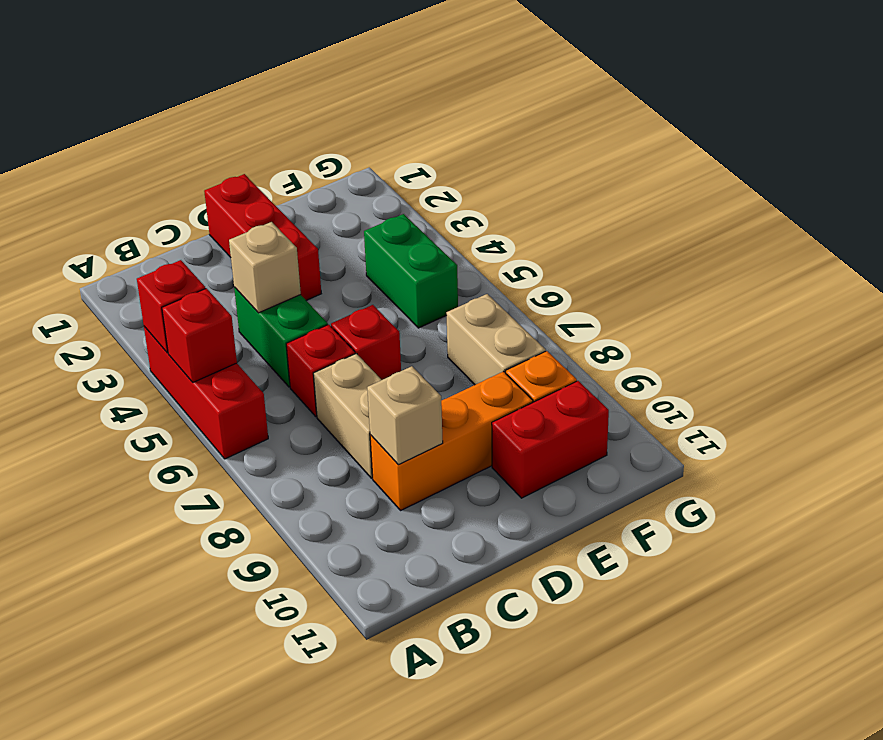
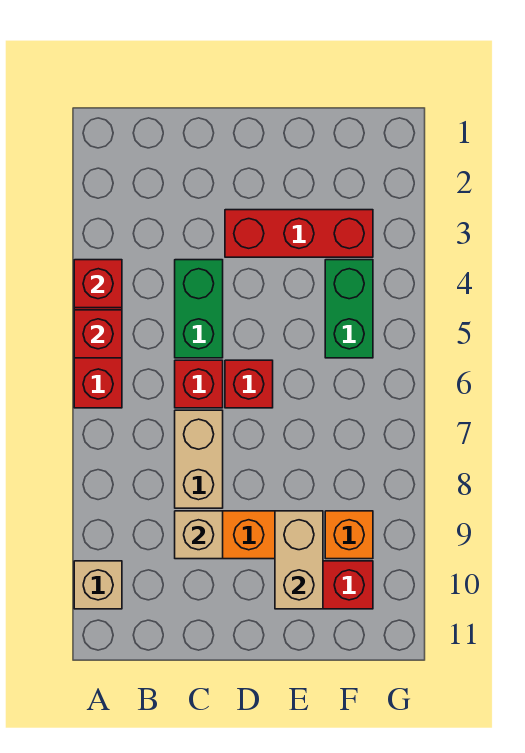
tan 1x1 brick [229,222,301,313] -> tan 1x1 brick moved to [74,561,122,609]
red 1x3 brick [204,174,321,300] -> red 1x3 brick turned to [225,210,373,257]
tan 1x2 brick [447,294,546,385] -> tan 1x2 brick moved to [275,511,323,609]

